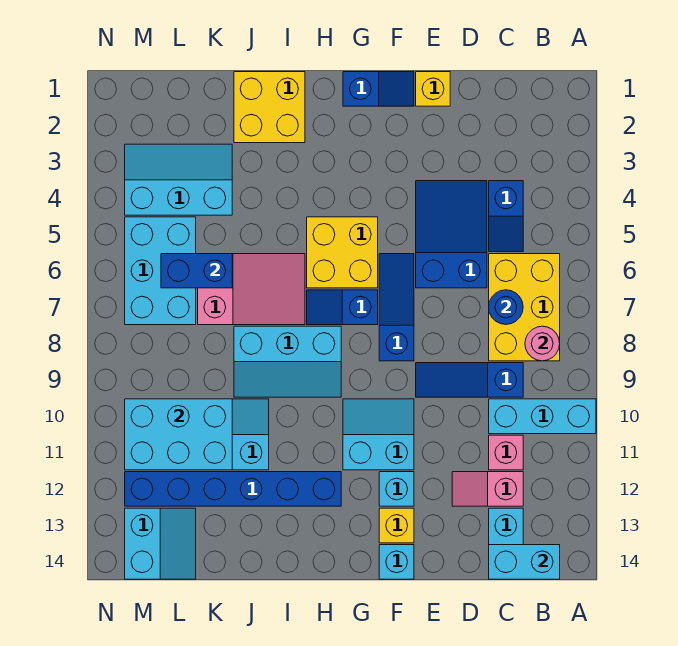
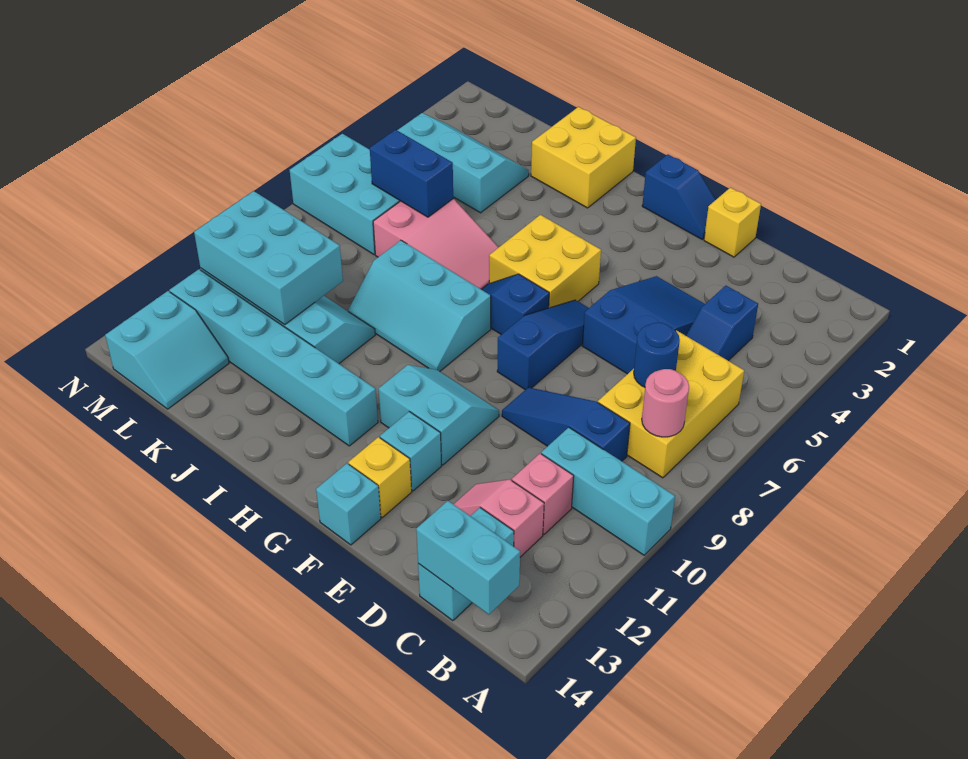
blue 1x6 brick [125,472,341,506] -> cyan 1x6 brick [170,269,378,446]
cyan 2x3 brick [125,217,196,325] -> cyan 2x3 brick turned to [290,134,400,255]

